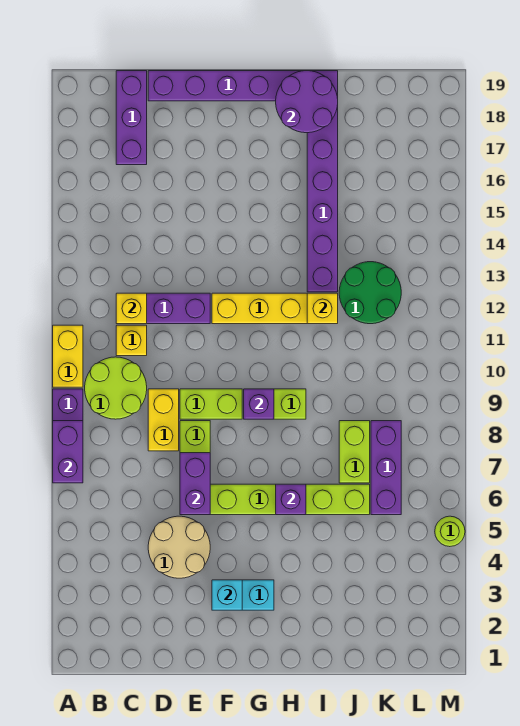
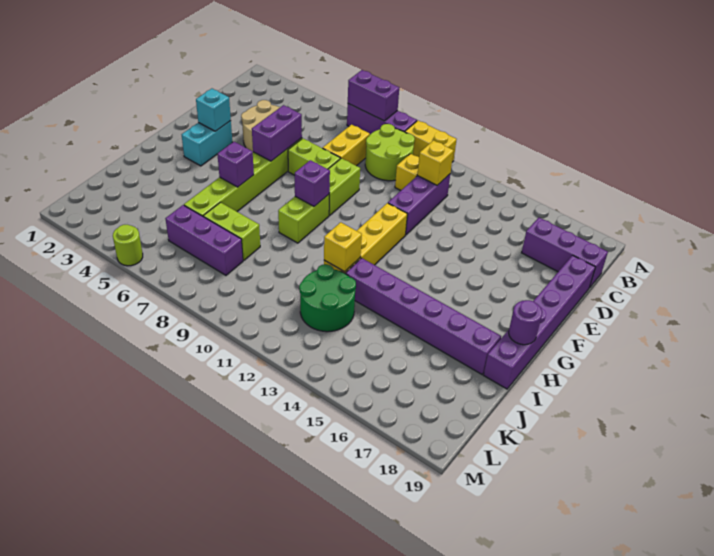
yellow 1x2 brick [148,389,179,451] -> yellow 1x2 brick turned to [323,125,370,166]
purple 1x2 brick [180,453,210,515] -> purple 1x2 brick turned to [252,105,302,161]
purple 2x2 round brick [276,71,338,133] -> purple 1x1 round brick [509,300,542,345]

